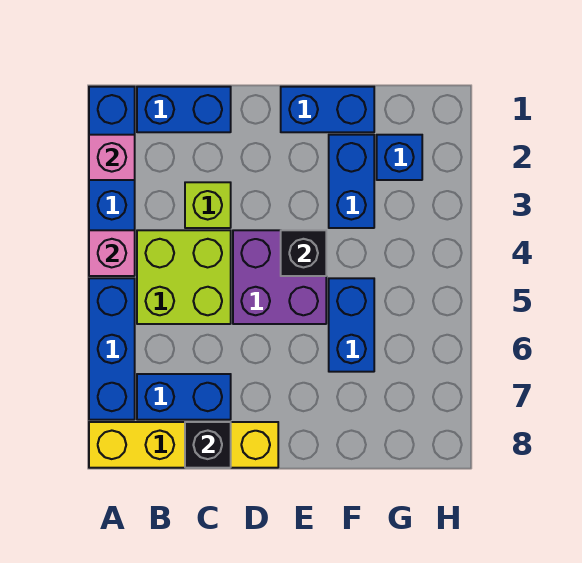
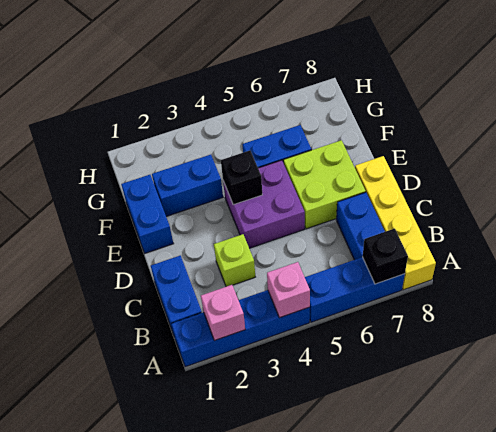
lime 2x2 brick [137,230,231,324] -> lime 2x2 brick moved to [283,140,366,229]
black 1x1 brick [185,422,231,468] -> black 1x1 brick moved to [363,229,408,284]
blue 1x1 brick [377,135,422,180] -> none

